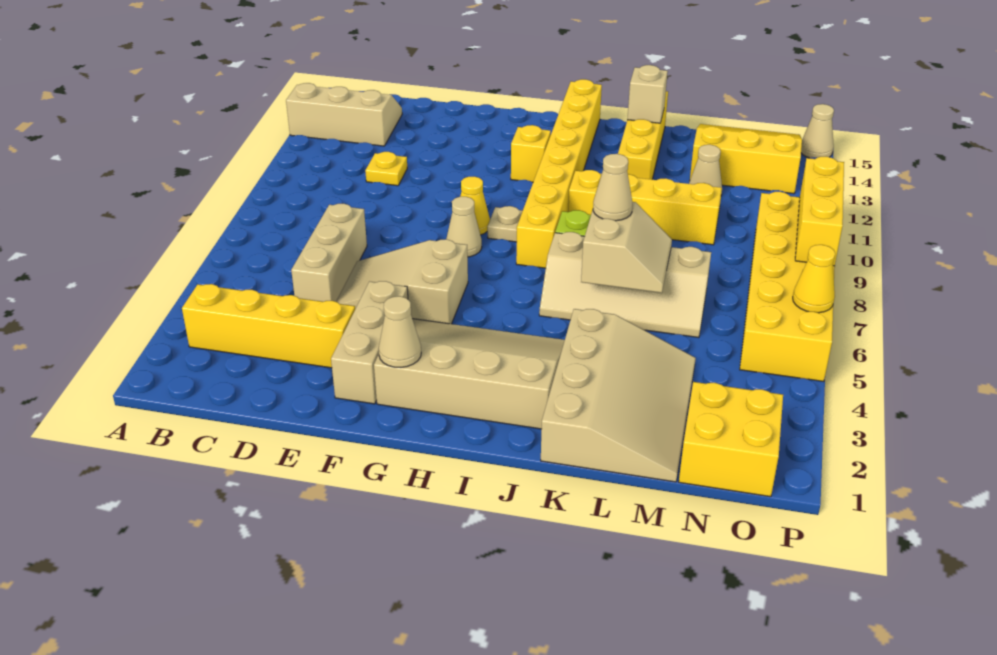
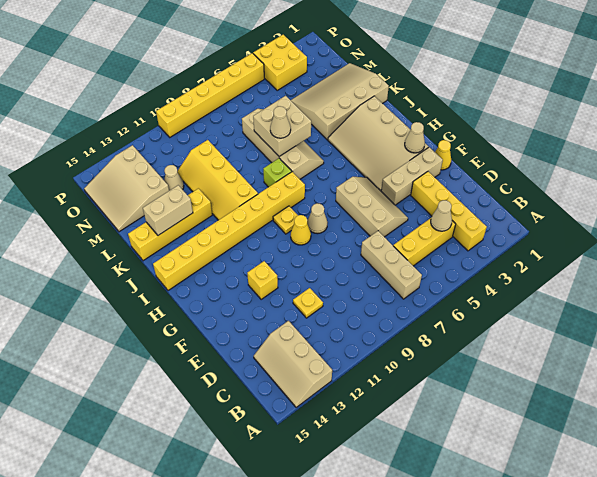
tan 1x3 brick [291,204,367,302] -> tan 1x3 brick turned to [361,231,422,299]
tan 2x3 slope [336,239,468,324] -> tan 2x3 slope turned to [336,177,408,237]
tan 1x1 plate [487,206,523,242] -> yellow 1x1 plate [273,206,298,234]
yellow 1x1 brick [511,125,551,182] -> yellow 1x1 brick moved to [247,261,278,299]
tan 2x2 slope [581,202,672,293] -> tan 2x2 brick [253,96,311,157]
tan 1x1 brick [627,65,668,123] -> tan 1x2 brick [143,185,193,235]
yellow 3x3 slope [690,124,802,194] -> tan 3x3 slope [84,145,169,232]
yellow 2x2 brick [679,382,783,497] -> yellow 2x2 brick moved to [253,35,307,90]
yellow 2x6 brick [740,192,835,381] -> yellow 1x6 brick [156,53,264,137]
yellow 1x1 cone [793,245,835,313] -> yellow 1x1 cone moved to [435,140,451,170]
yellow 1x3 brick [795,157,844,266] -> yellow 1x3 brick moved to [393,218,456,266]
tan 1x1 cone [801,104,834,158] -> tan 1x1 cone moved to [431,200,452,231]

